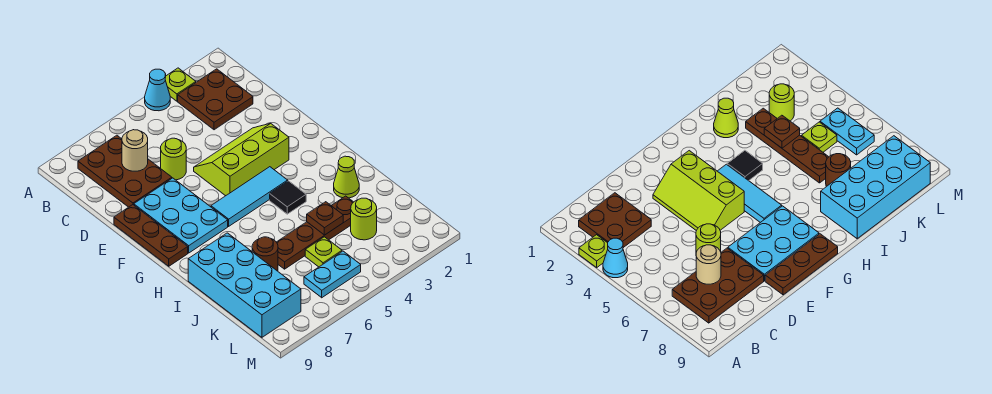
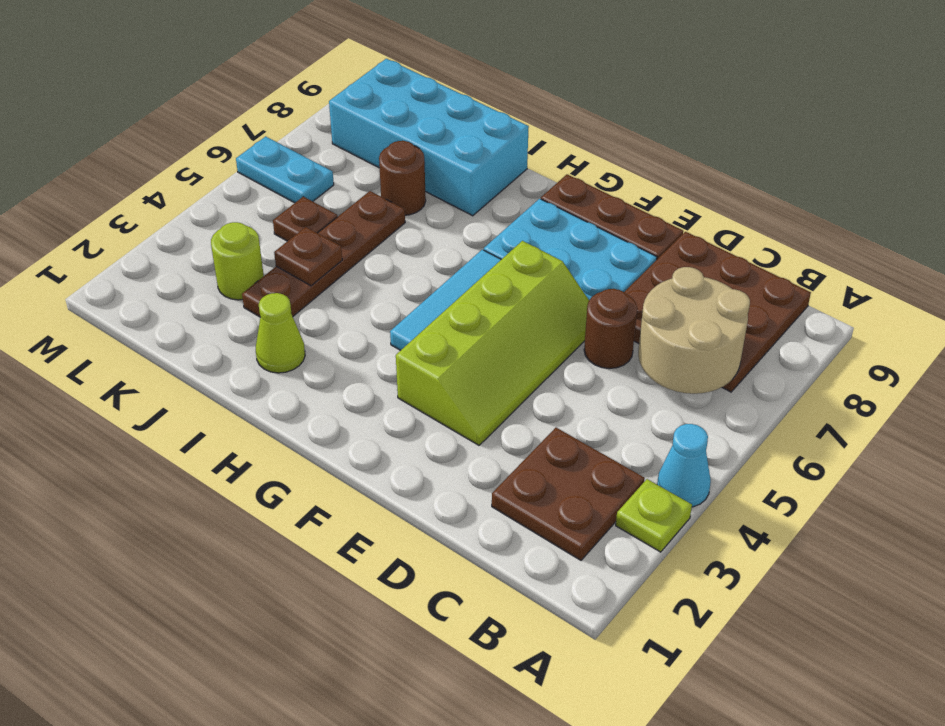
brown 2x3 plate [78,135,172,207] -> brown 3x3 plate [624,232,811,392]
tan 1x1 round brick [122,130,148,171] -> tan 2x2 round brick [638,267,750,394]
lime 1x1 round brick [161,138,186,180] -> brown 1x1 round brick [584,289,637,369]
lime 2x3 slope [194,123,289,196] -> lime 2x4 slope [396,241,589,445]
black 1x1 tile [270,181,306,214] -> none
lime 1x1 plate [305,237,342,267] -> brown 1x1 plate [273,197,337,241]
cyan 1x2 plate [304,251,361,298] -> cyan 1x2 plate turned to [236,136,334,203]

